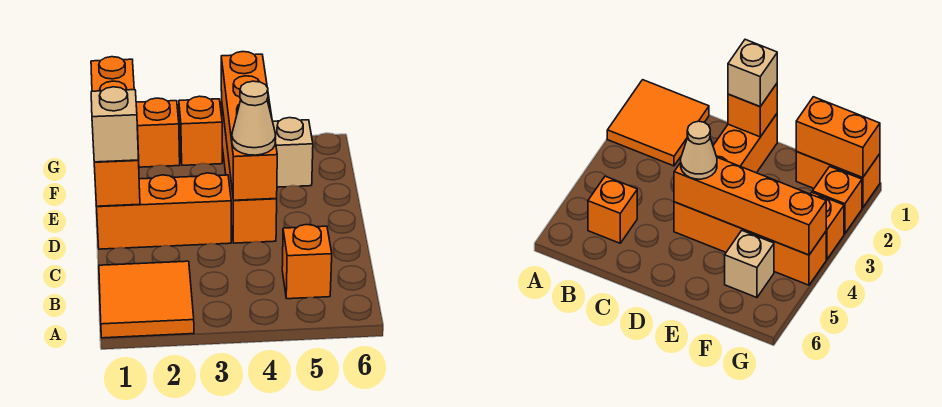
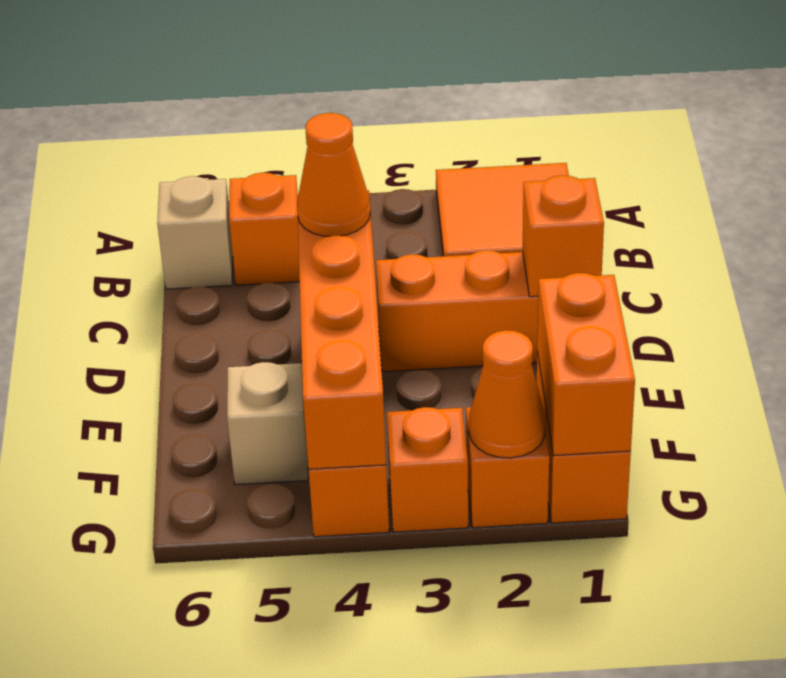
tan 1x1 brick [91,87,139,162] -> tan 1x1 brick moved to [157,176,233,289]
tan 1x1 cone [232,81,276,155] -> orange 1x1 cone [297,113,371,236]
none -> orange 1x1 cone [469,330,546,458]

